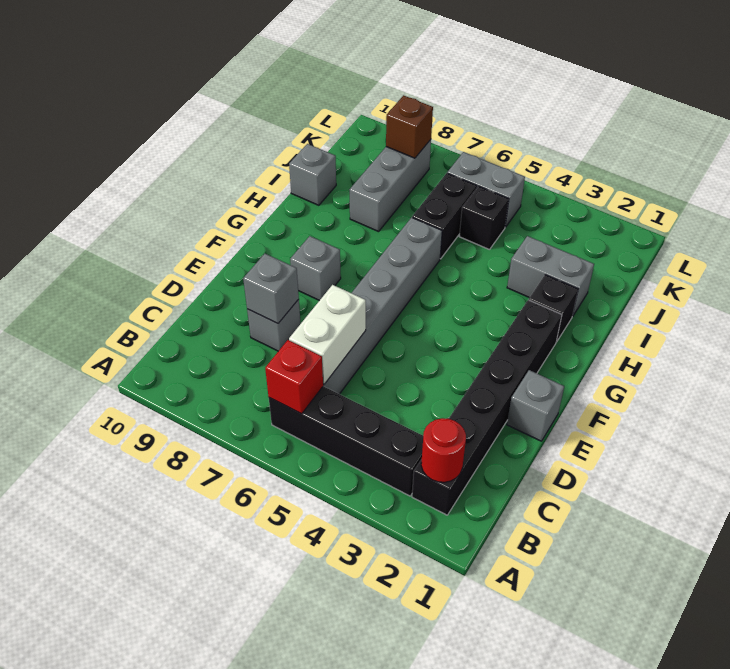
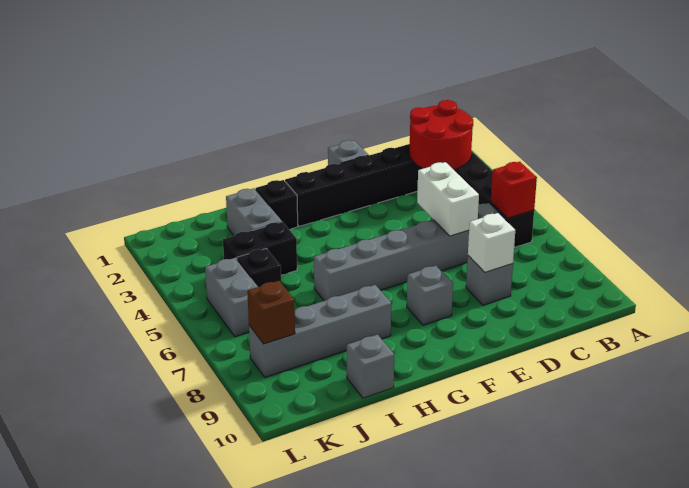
red 1x1 round brick [421,418,466,482] -> red 2x2 round brick [409,100,473,170]
white 1x2 brick [289,285,366,384] -> white 1x2 brick turned to [417,162,479,236]
grey 1x1 brick [243,254,299,323] -> white 1x1 brick [468,213,515,272]
black 1x2 brick [412,173,477,259] -> black 1x2 brick moved to [223,222,297,275]
grey 1x3 brick [350,140,431,232] -> grey 1x4 brick [249,285,391,377]

